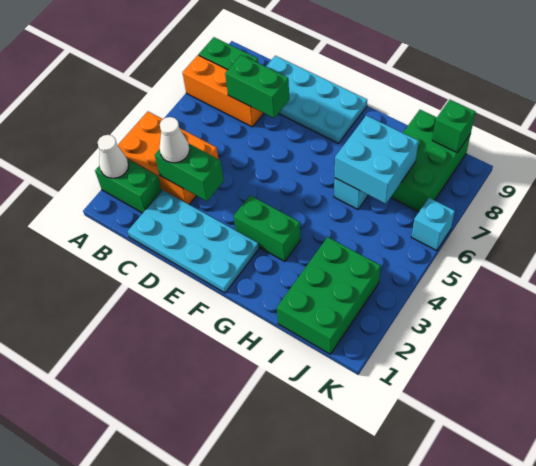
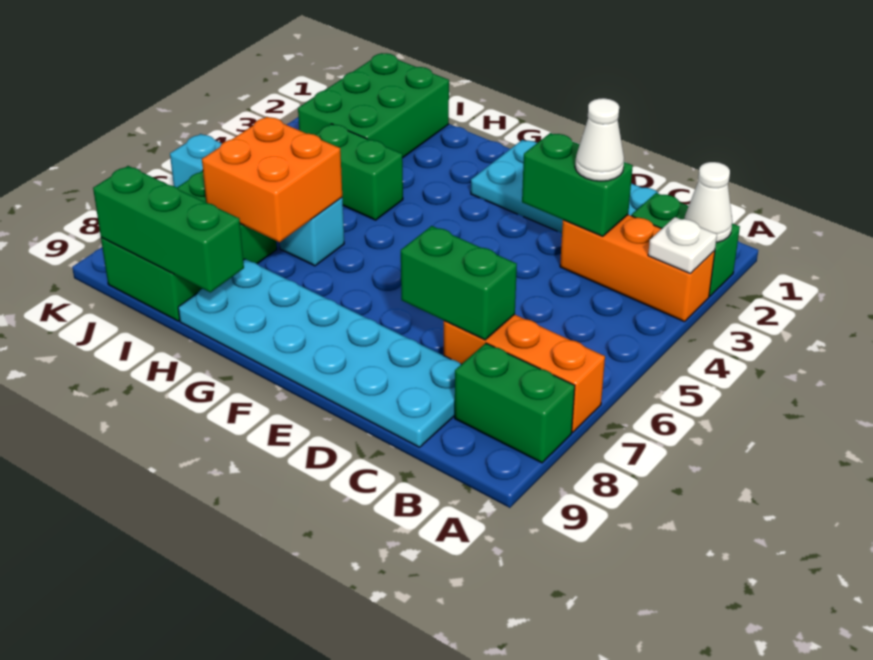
orange 2x3 brick [118,112,218,204] -> orange 1x3 brick [560,215,715,322]
none -> white 1x1 plate [648,217,717,274]
cyan 2x4 plate [266,56,367,143] -> cyan 2x6 plate [178,259,461,447]
green 1x2 brick [233,195,301,262] -> green 1x2 brick moved to [316,124,403,220]
cyan 2x2 brick [335,115,419,204] -> orange 2x2 brick [202,117,342,242]
green 1x1 brick [432,100,475,153] -> green 1x3 brick [93,166,244,292]

